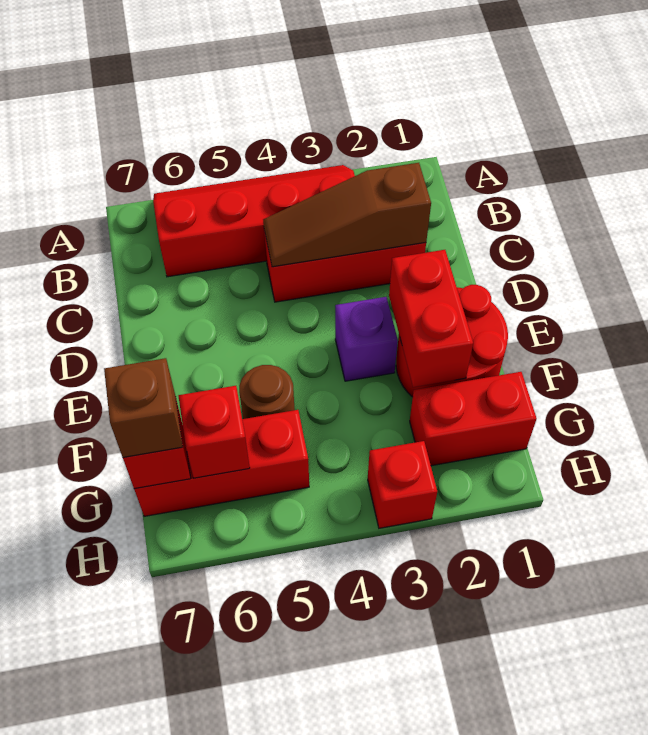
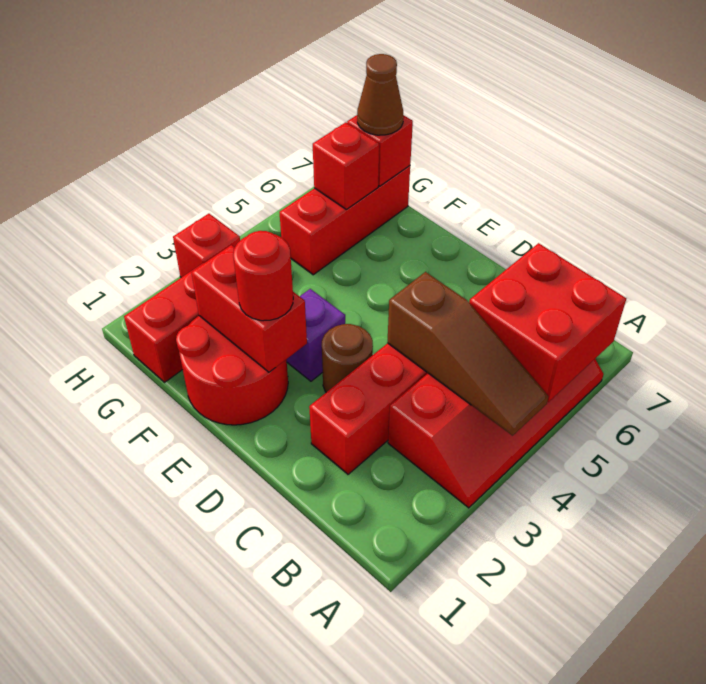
none -> red 2x2 brick [469,243,626,402]
brown 1x3 slope [263,163,431,267] -> brown 1x3 slope turned to [387,272,549,436]
none -> red 1x1 round brick [233,231,293,321]
brown 1x1 round brick [239,365,295,419] -> brown 1x1 round brick moved to [322,324,373,392]
brown 1x1 brick [104,358,183,457] -> brown 1x1 cone [357,54,403,135]

